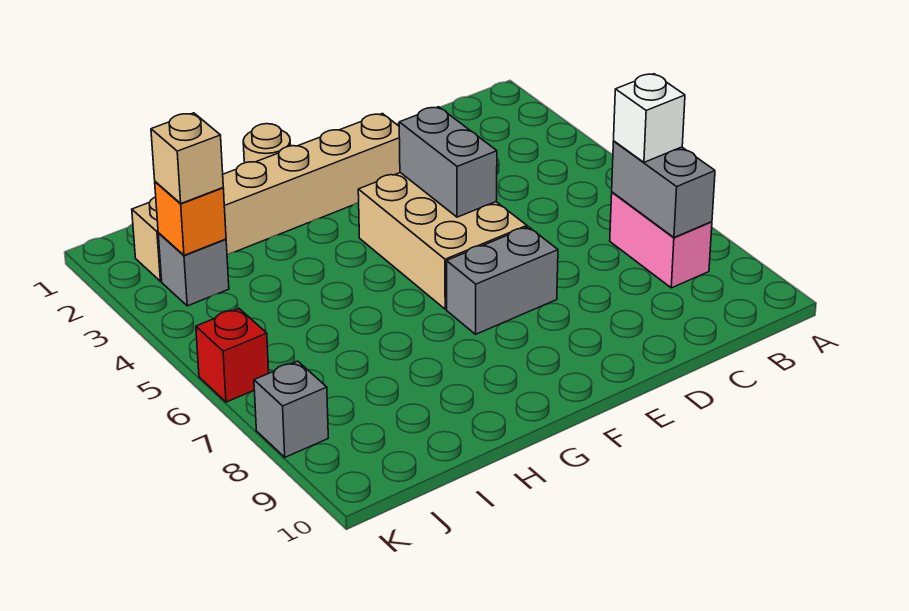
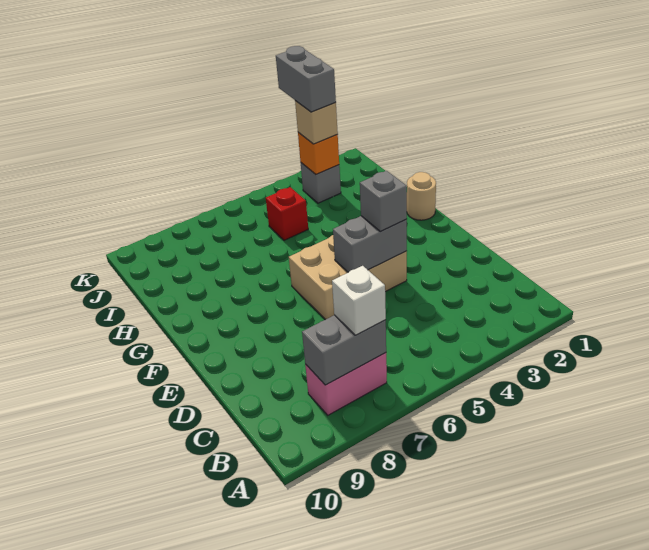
tan 1x6 brick [132,114,400,281] -> none
grey 1x2 brick [447,227,558,334] -> grey 1x2 brick moved to [276,46,336,112]
red 1x1 brick [196,309,269,402] -> red 1x1 brick moved to [266,187,308,240]
grey 1x1 brick [254,361,328,457] -> grey 1x1 brick moved to [360,171,407,231]

